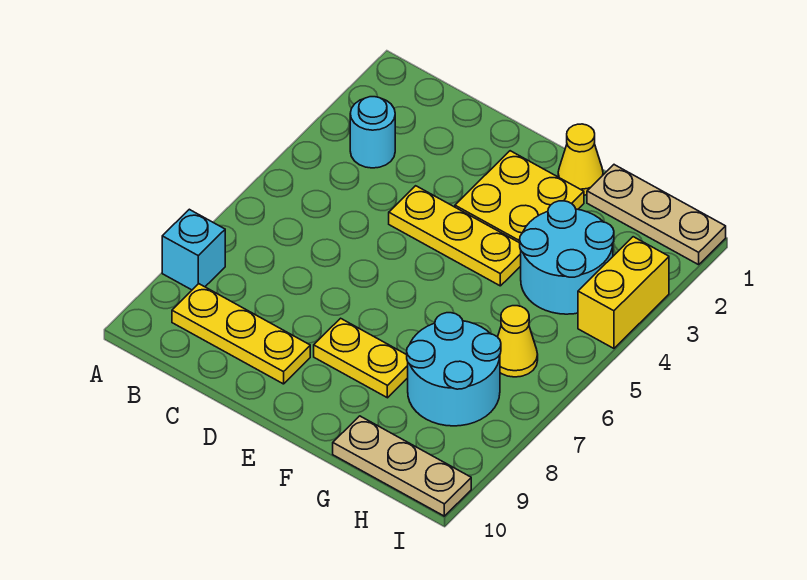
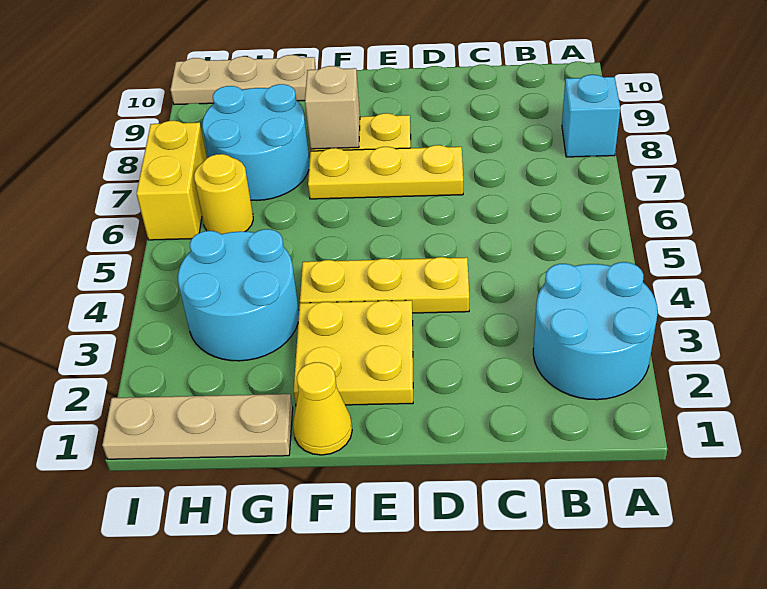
cyan 1x1 round brick [350,97,395,168] -> cyan 2x2 round brick [533,262,658,400]
yellow 1x3 plate [172,284,310,384] -> yellow 1x3 plate moved to [308,145,463,199]
none -> tan 1x1 brick [305,66,360,149]
yellow 1x1 cone [498,306,538,377] -> yellow 1x1 round brick [194,154,253,234]
yellow 1x2 brick [578,237,669,348] -> yellow 1x2 brick moved to [136,121,207,240]

